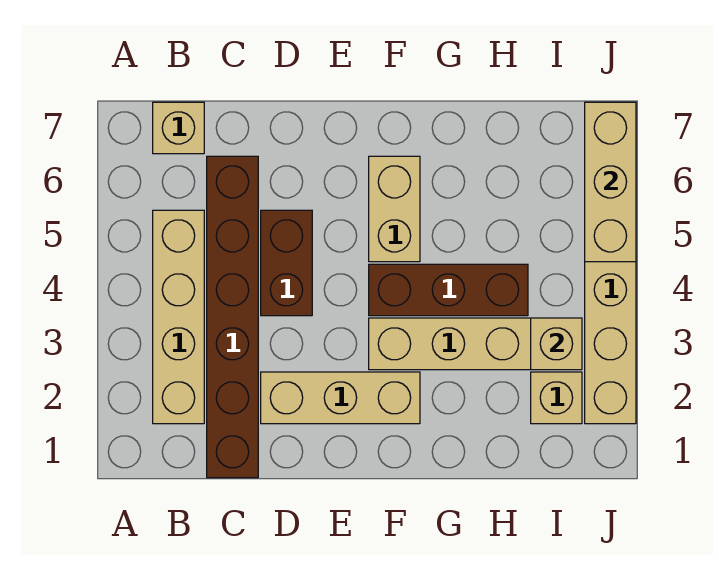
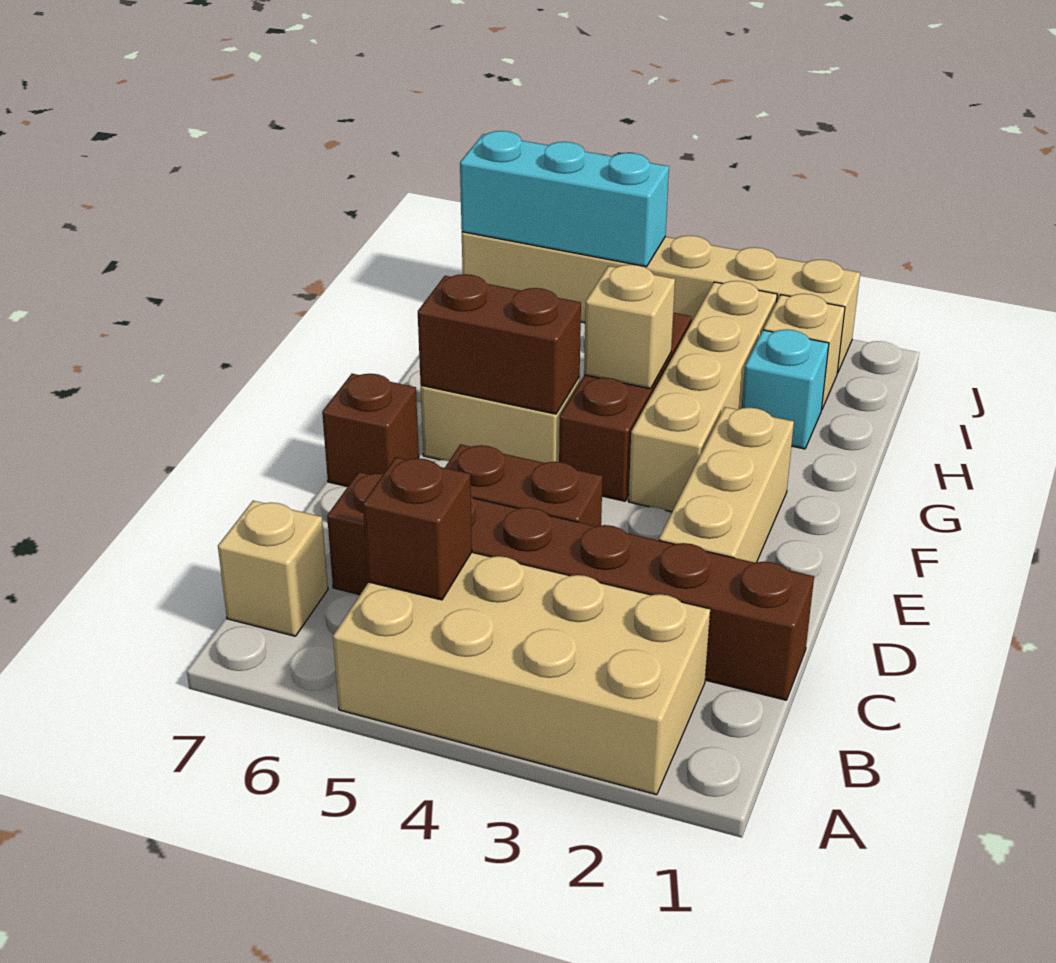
tan 1x4 brick [153,210,204,424] -> tan 2x4 brick [333,552,710,795]
none -> brown 1x1 brick [363,457,472,600]
none -> brown 1x1 brick [322,374,419,487]
none -> brown 1x2 brick [418,274,581,414]
none -> cyan 1x1 brick [742,329,829,449]
tan 1x1 brick [531,318,582,370] -> tan 1x1 brick moved to [584,265,675,389]
tan 1x3 brick [585,102,636,262] -> cyan 1x3 brick [460,131,669,267]

